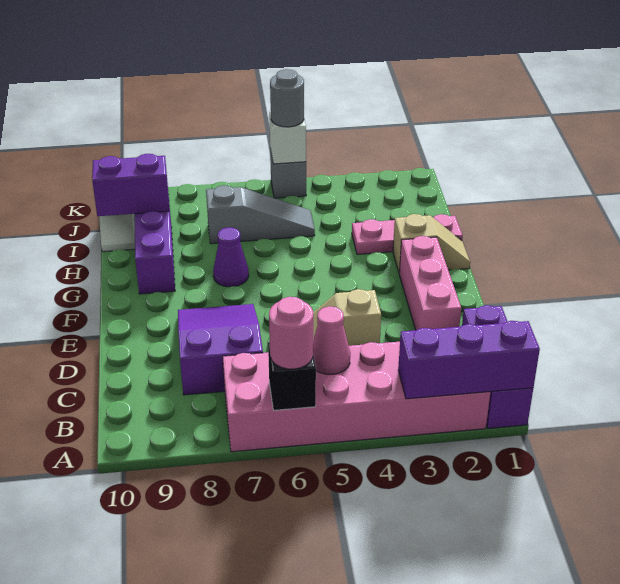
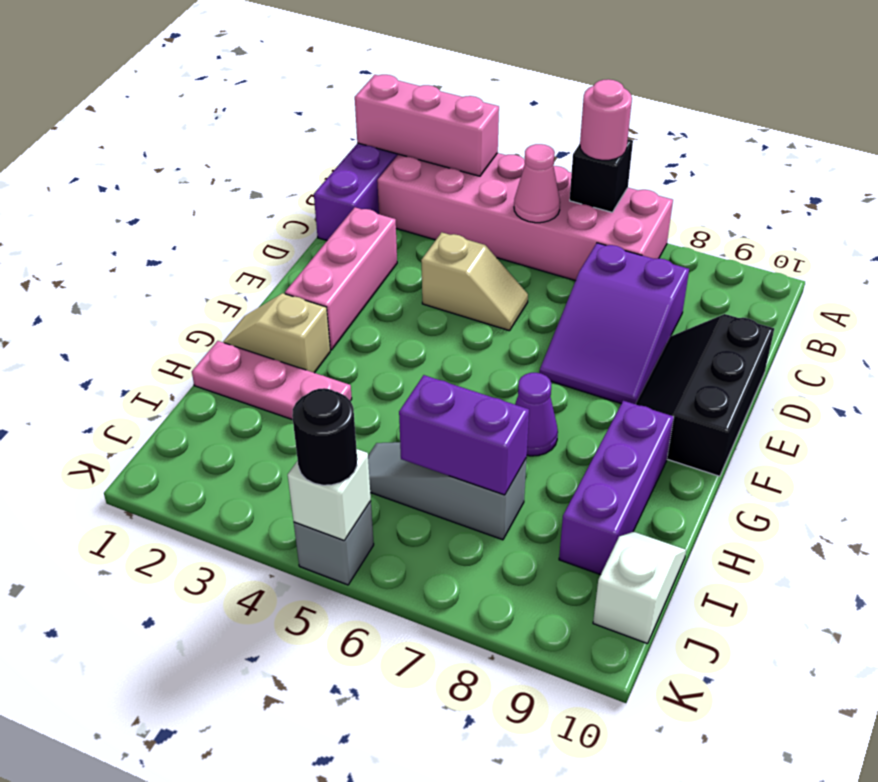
purple 1x3 brick [398,321,540,399] -> pink 1x3 brick [355,75,499,176]
none -> black 2x3 slope [636,314,774,476]
purple 1x2 brick [92,154,169,216] -> purple 1x2 brick moved to [399,375,529,495]
grey 1x1 round brick [270,69,304,127] -> black 1x1 round brick [292,388,357,485]

